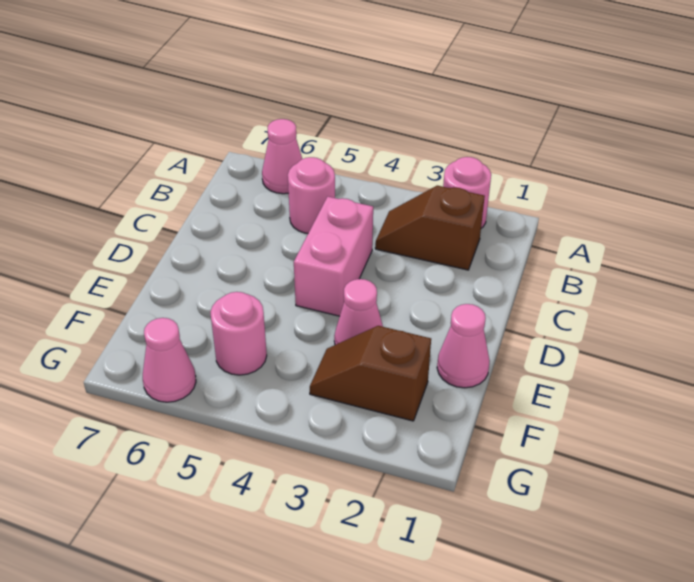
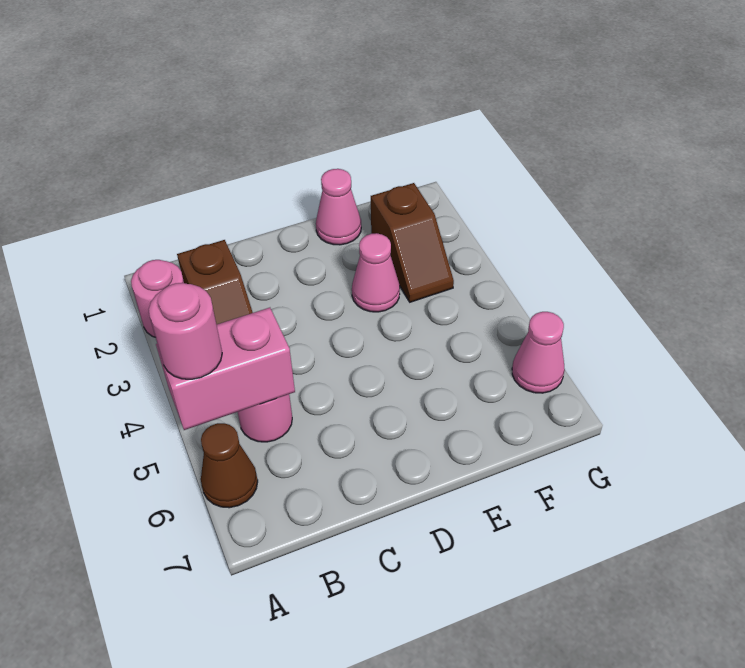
pink 1x1 cone [262,119,302,194] -> brown 1x1 cone [201,423,258,508]
pink 1x2 brick [294,197,373,316] -> pink 1x2 brick moved to [156,308,295,430]
pink 1x1 round brick [210,292,267,375] -> pink 1x1 round brick moved to [149,283,222,379]

